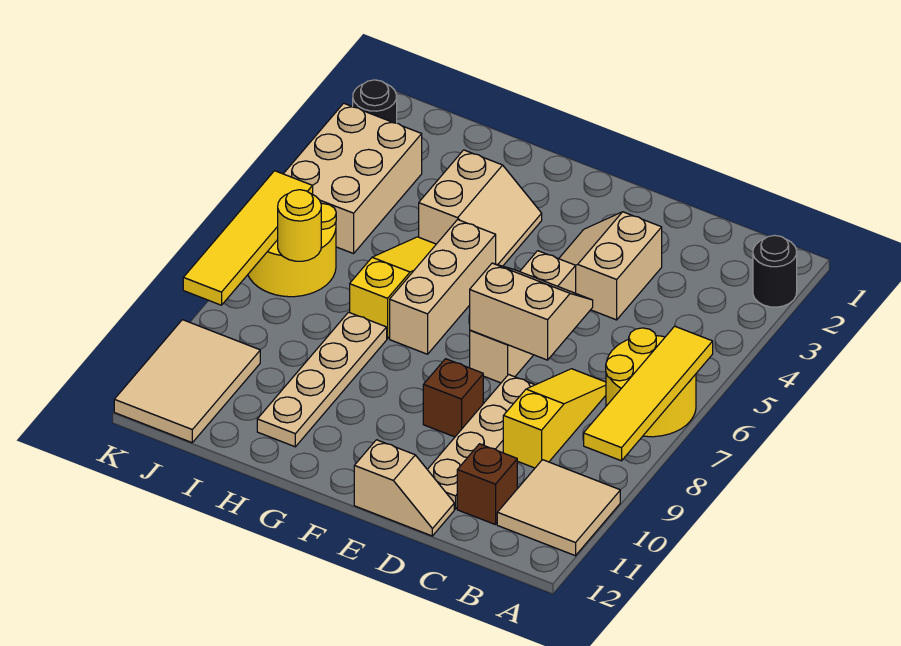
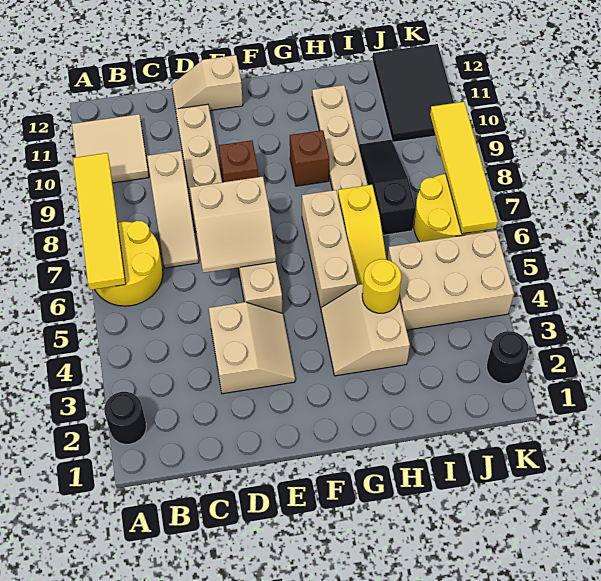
yellow 1x3 slope [503,369,606,468] -> tan 1x3 slope [147,151,199,268]
brown 1x1 brick [457,444,517,525] -> brown 1x1 brick moved to [290,130,329,186]
none -> black 1x3 slope [359,140,415,235]
tan 2x3 brick [284,103,422,254] -> tan 2x3 brick turned to [387,230,514,330]
yellow 1x1 round brick [278,190,321,261] -> yellow 1x1 round brick moved to [362,259,401,313]
tan 2x3 tile [114,320,260,443] -> black 2x3 tile [373,44,454,142]

